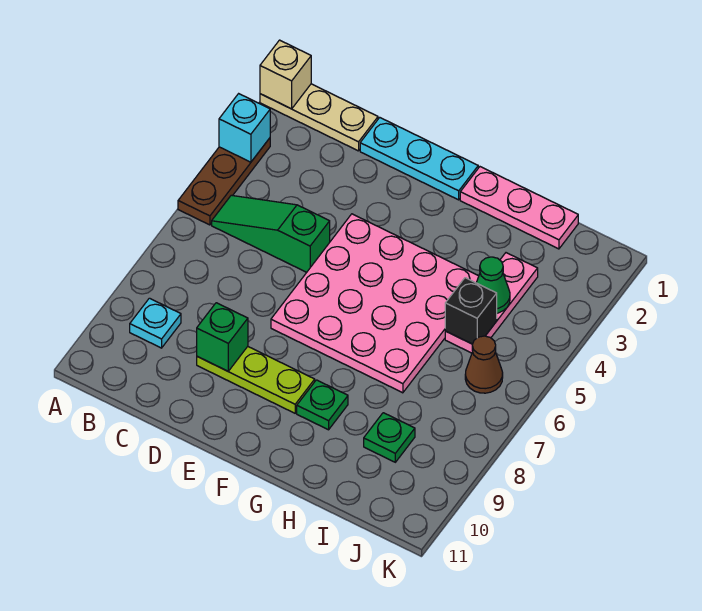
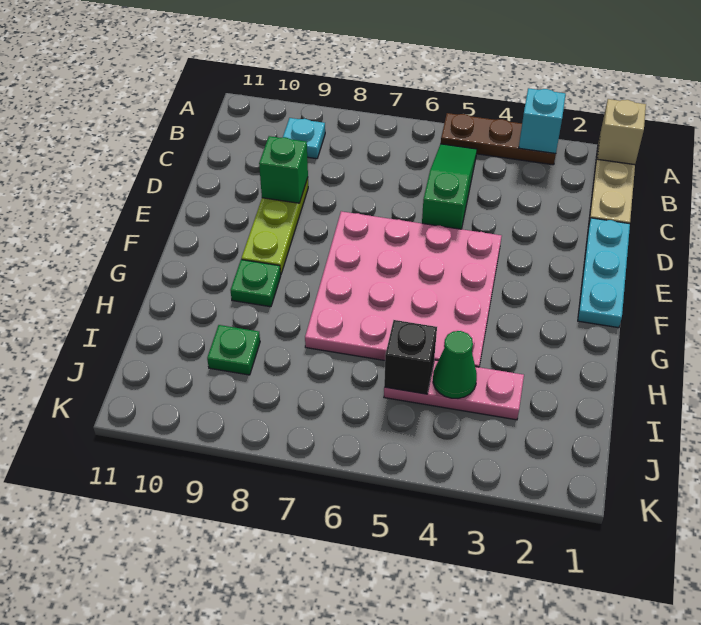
pink 1x3 plate [460,167,578,249] -> none
brown 1x1 cone [465,336,503,393] -> none

